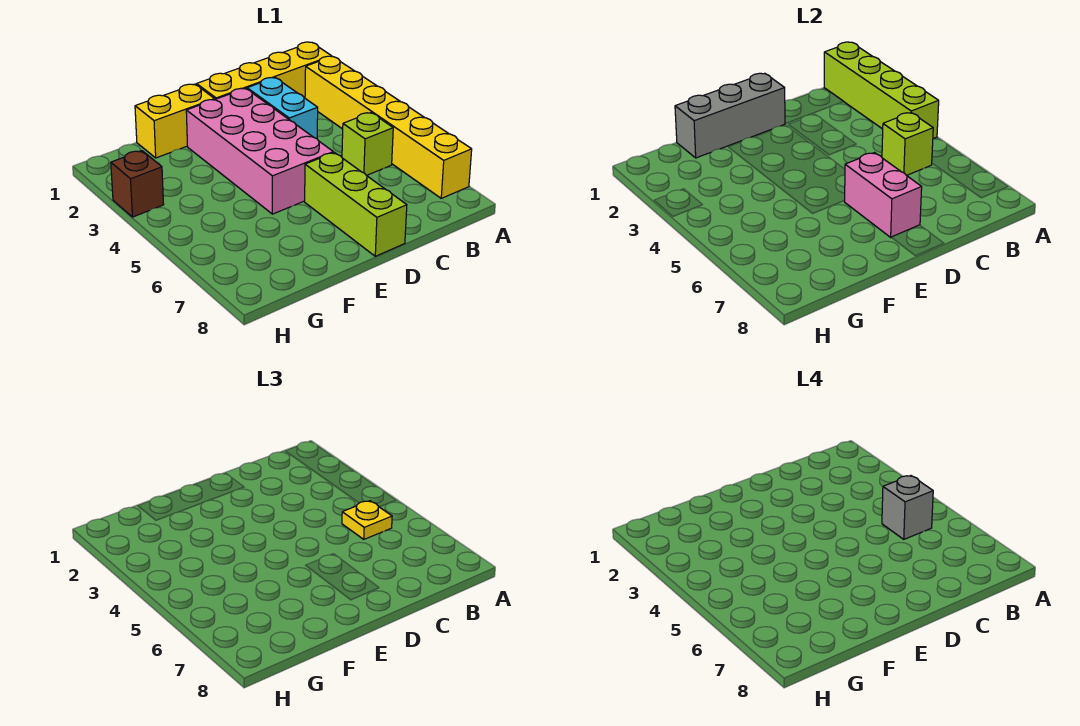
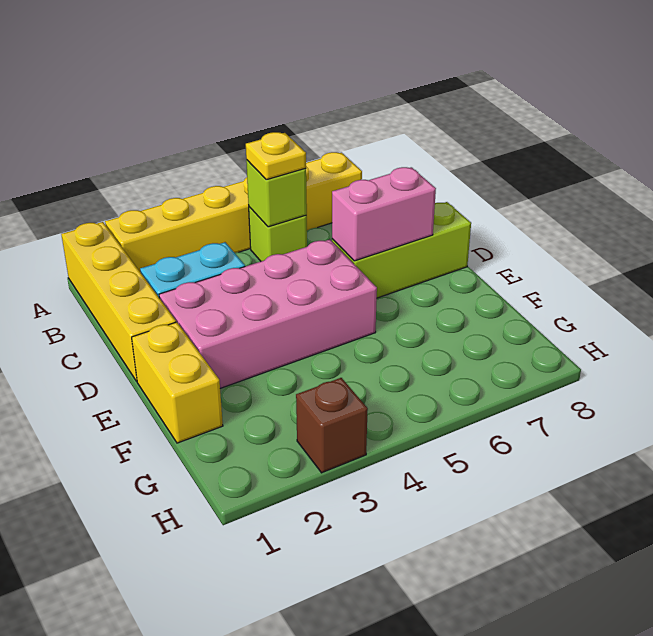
lime 1x4 brick [824,42,939,138] -> none
grey 1x1 brick [882,476,933,539] -> none
grey 1x3 brick [675,73,785,158] -> none

